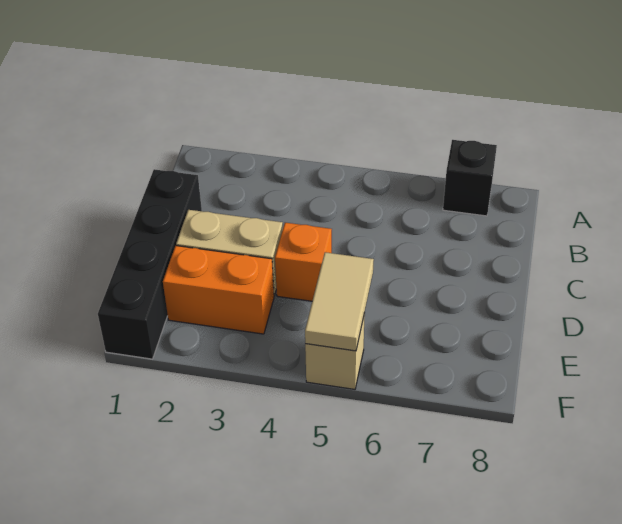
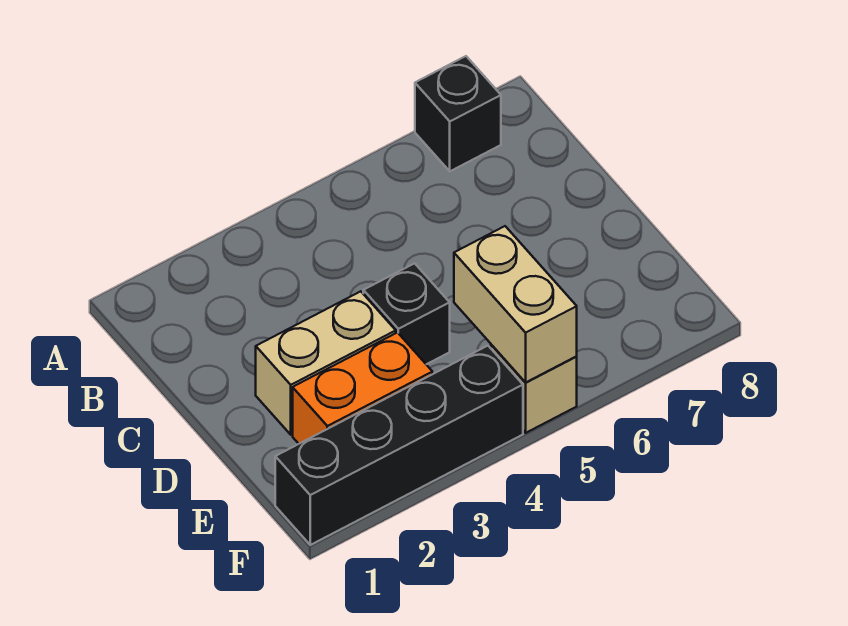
black 1x4 brick [98,169,202,359] -> black 1x4 brick turned to [275,346,523,545]
orange 1x1 brick [275,223,332,301] -> black 1x1 brick [363,263,450,364]
tan 1x2 tile [305,252,374,351] -> tan 1x2 brick [454,226,577,383]

